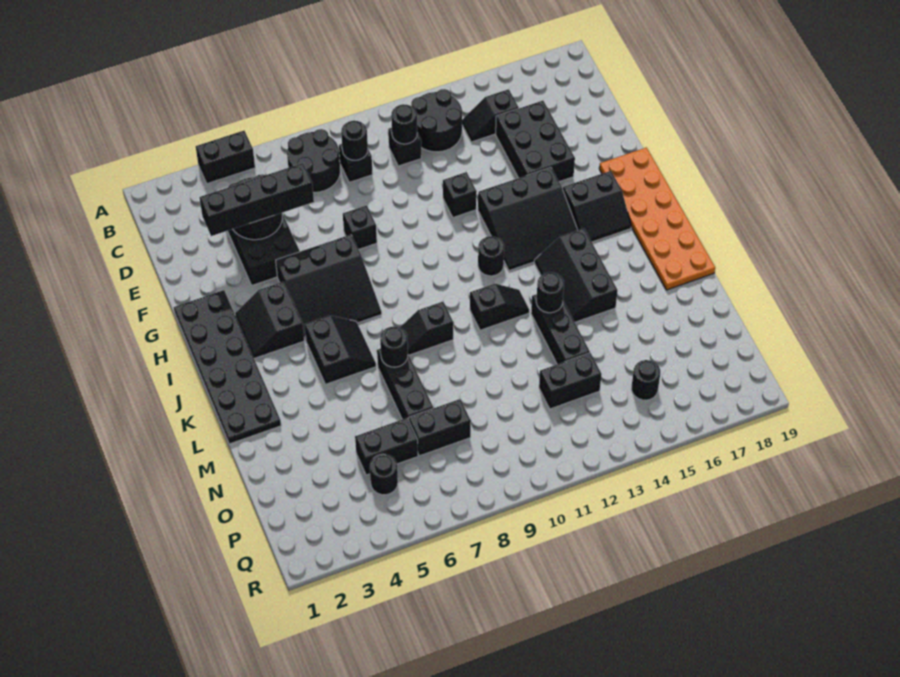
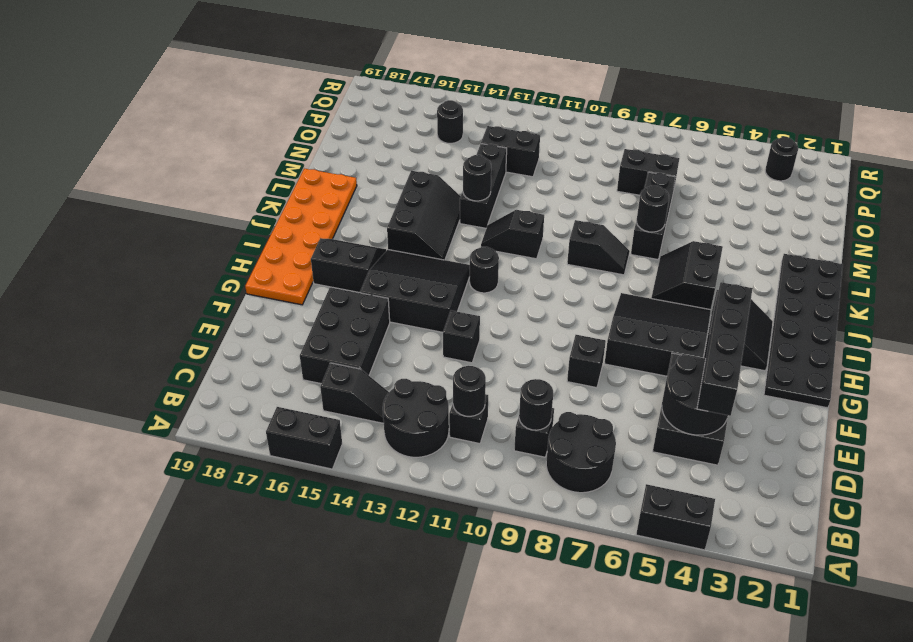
black 1x4 brick [199,163,314,236] -> black 1x4 brick turned to [697,282,753,416]
black 1x2 brick [355,418,418,475] -> black 1x2 brick moved to [266,407,342,469]
black 1x1 round brick [370,454,398,495] -> black 1x1 round brick moved to [765,137,798,181]

